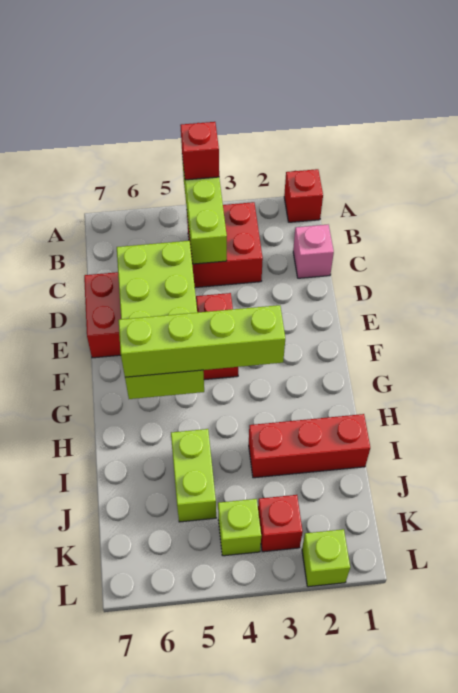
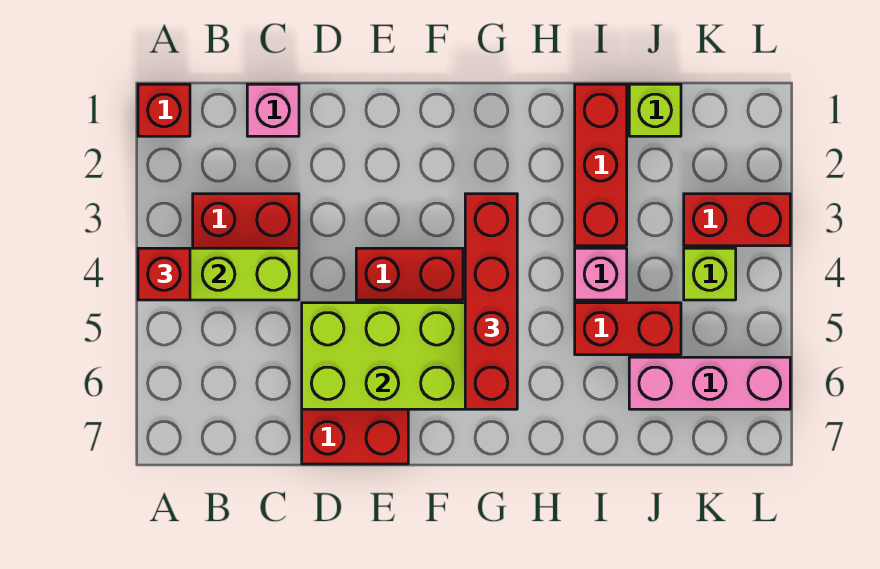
lime 1x4 brick [119,305,285,377] -> red 1x4 brick [465,194,517,409]
none -> pink 1x1 brick [575,248,627,300]
lime 1x2 brick [171,429,216,522] -> red 1x2 brick [575,303,681,355]
none -> pink 1x3 brick [629,357,790,409]
red 1x1 brick [258,495,303,552] -> red 1x2 brick [684,194,790,246]
lime 1x1 brick [302,529,350,587] -> lime 1x1 brick moved to [629,84,681,136]

